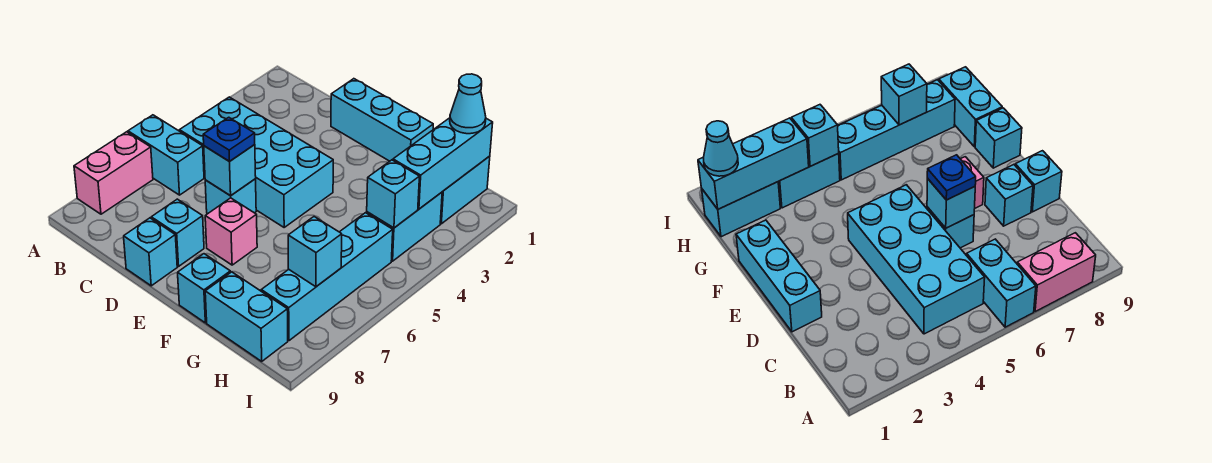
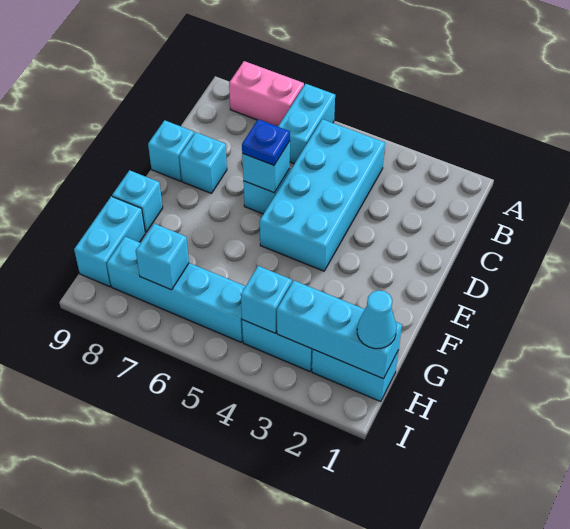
cyan 1x3 brick [331,79,433,161] -> none
pink 1x1 brick [205,198,257,265] -> none

